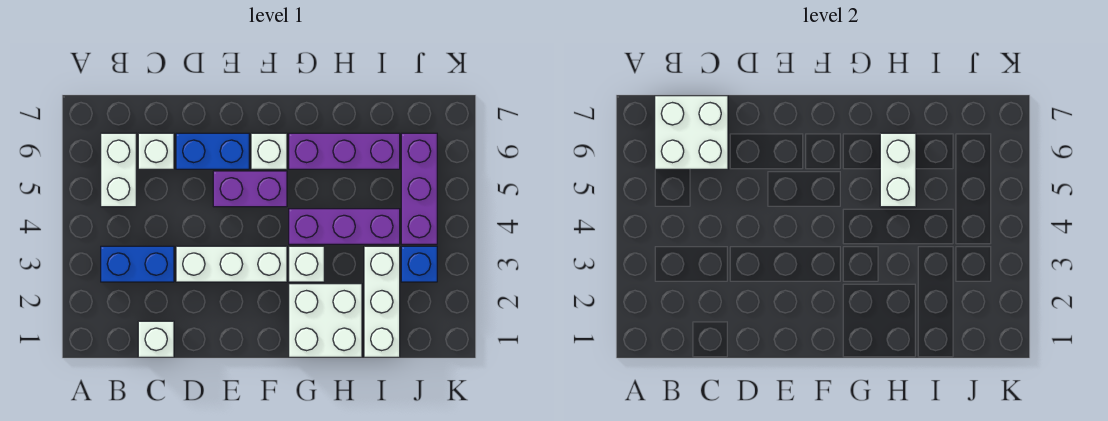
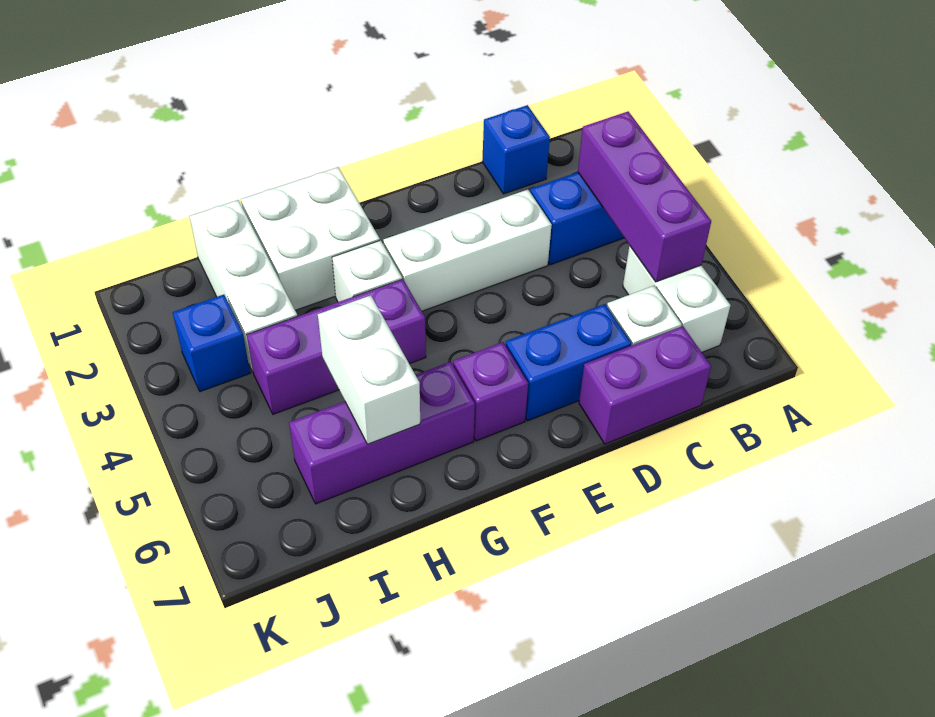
white 2x2 brick [655,96,728,169] -> none
white 1x1 brick [138,321,174,357] -> blue 1x1 brick [482,105,550,194]
purple 1x2 brick [213,171,287,207] -> purple 1x2 brick moved to [579,326,711,444]
white 1x1 brick [251,133,287,169] -> purple 1x1 brick [453,342,528,441]
purple 1x3 brick [401,133,437,244] -> purple 1x3 brick moved to [578,112,711,282]

